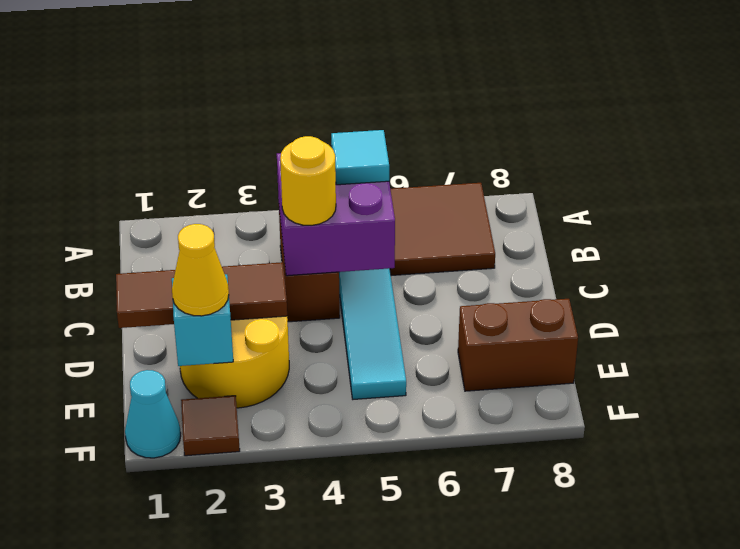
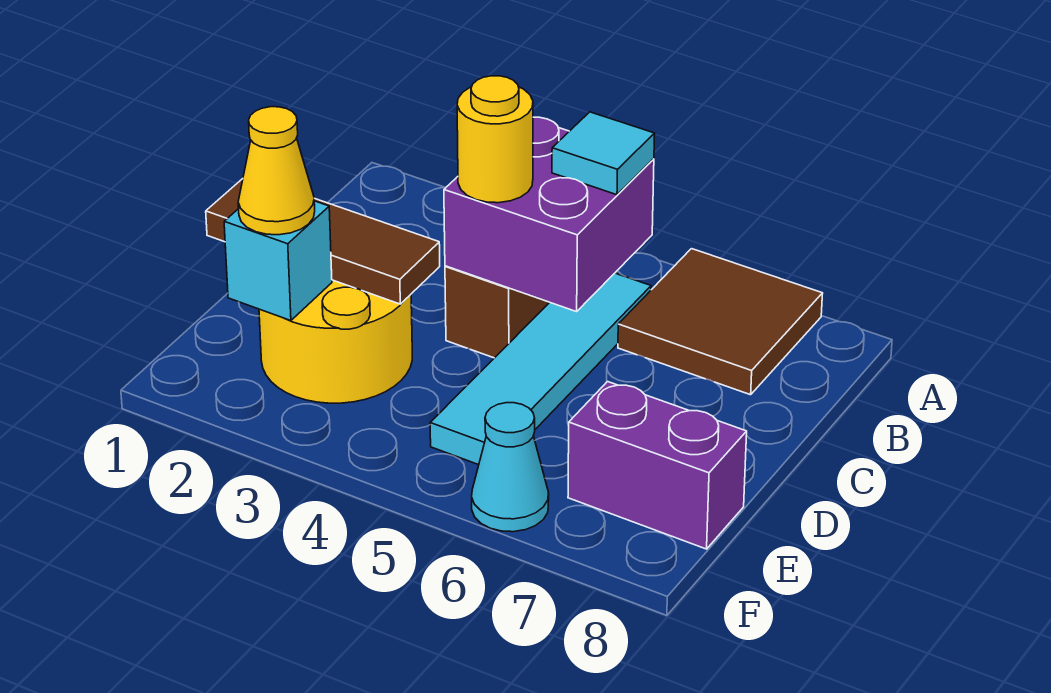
brown 1x2 brick [458,299,578,391] -> purple 1x2 brick [568,382,747,549]
cyan 1x1 cone [125,370,181,458] -> cyan 1x1 cone moved to [472,403,549,532]
brown 1x1 tile [181,396,240,456] -> none

